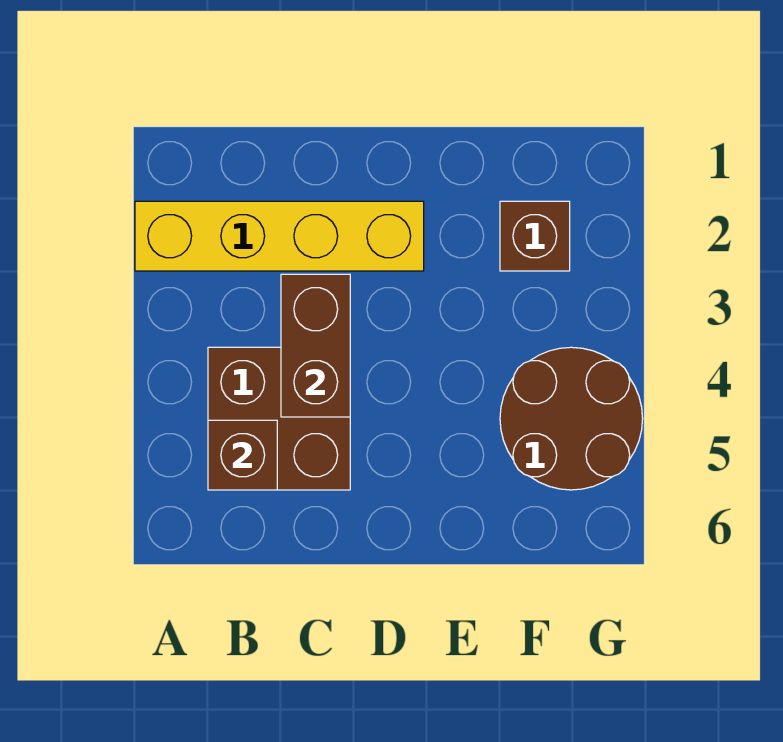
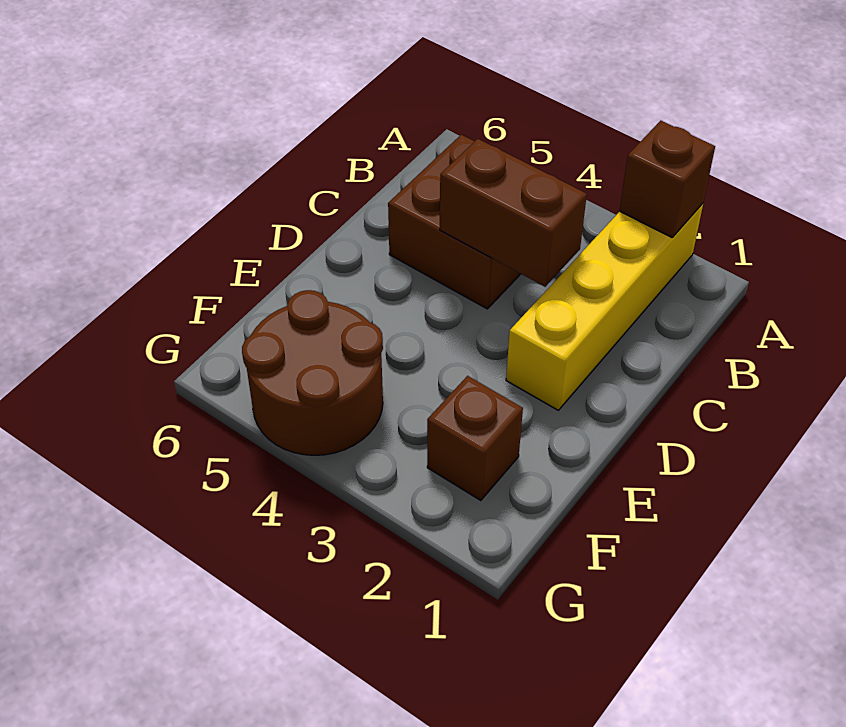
brown 1x1 brick [208,420,277,490] -> brown 1x1 brick moved to [619,121,715,238]

